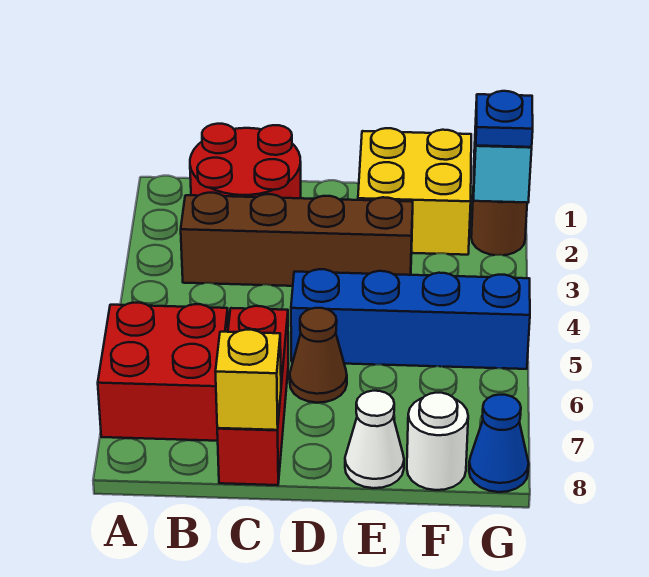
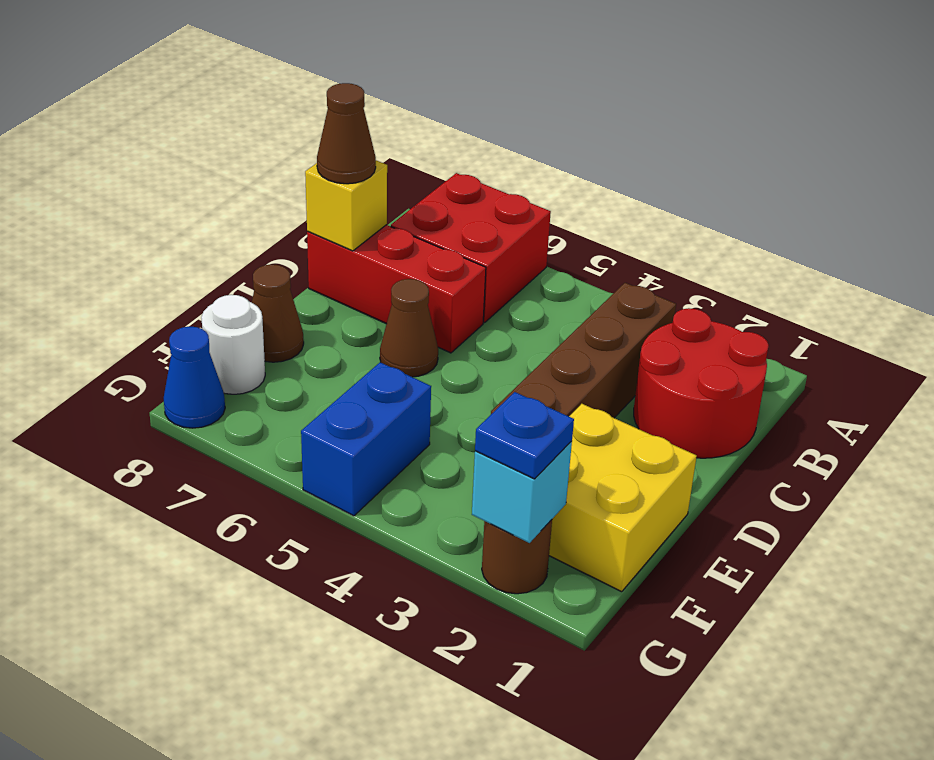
none -> brown 1x1 cone [317,83,376,184]
blue 1x4 brick [291,269,530,369] -> blue 1x2 brick [301,362,431,516]
white 1x1 cone [345,391,404,488] -> brown 1x1 cone [252,264,304,362]

